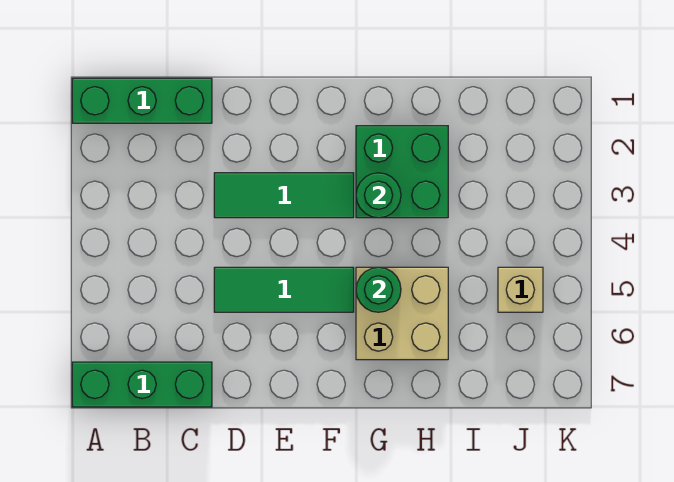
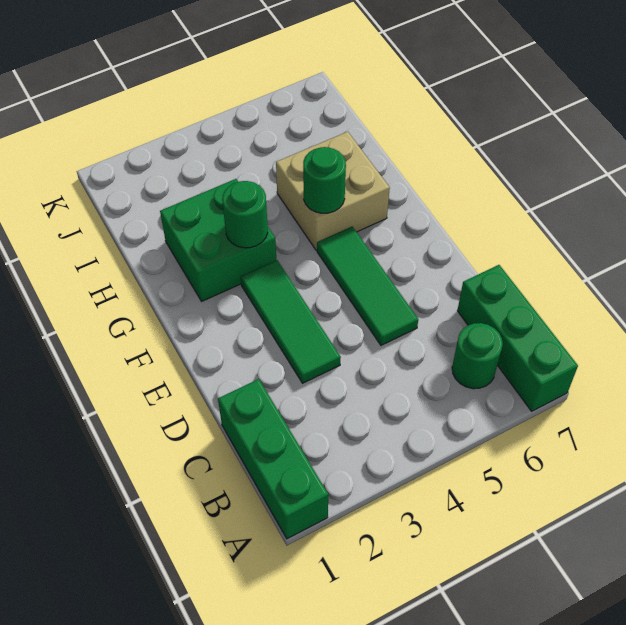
none -> green 1x1 round brick [452,323,503,389]
tan 1x1 brick [498,267,543,312] -> none

